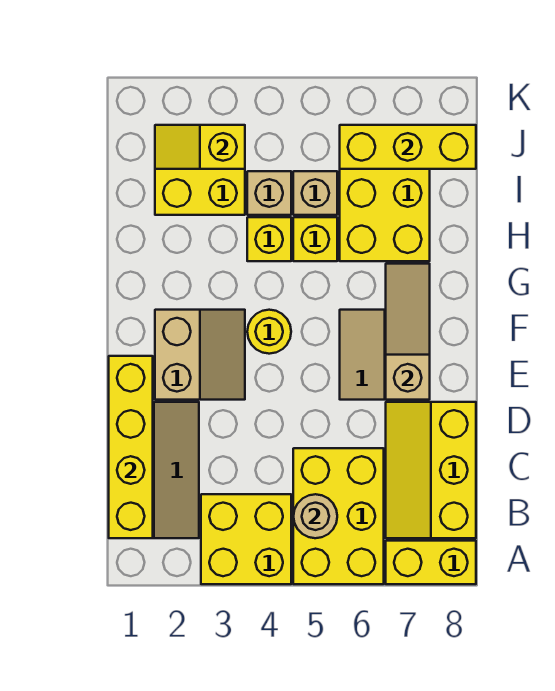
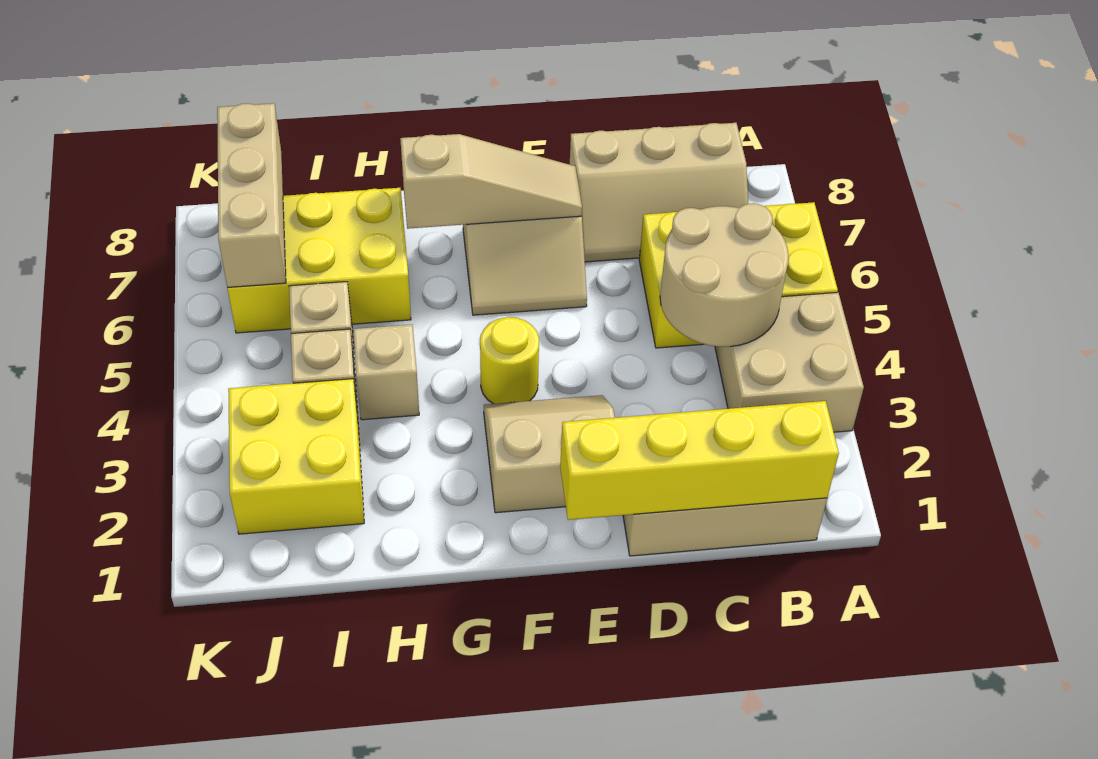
yellow 2x2 brick [201,494,291,584] -> tan 2x2 brick [715,292,864,432]
yellow 1x2 brick [386,541,476,584] -> none
tan 1x1 round brick [294,494,337,538] -> tan 2x2 round brick [660,203,789,347]
yellow 2x3 slope [386,402,476,538] -> tan 2x3 slope [570,123,748,262]
tan 1x3 slope [386,264,430,400] -> tan 1x3 slope turned to [400,134,582,229]
yellow 1x1 brick [247,217,291,261] -> tan 1x1 brick [353,325,419,420]
yellow 1x1 brick [293,217,337,261] -> none
yellow 1x2 slope [155,125,245,169] -> none
yellow 1x3 brick [340,125,476,169] -> tan 1x3 brick [217,103,286,288]

